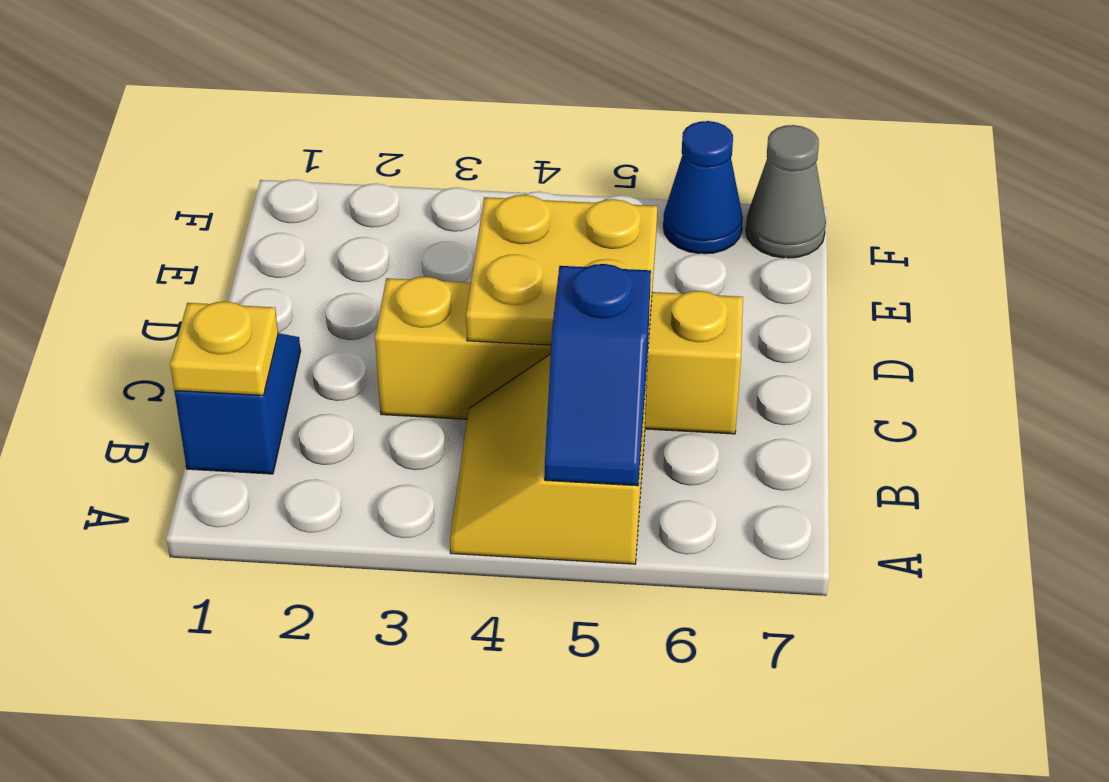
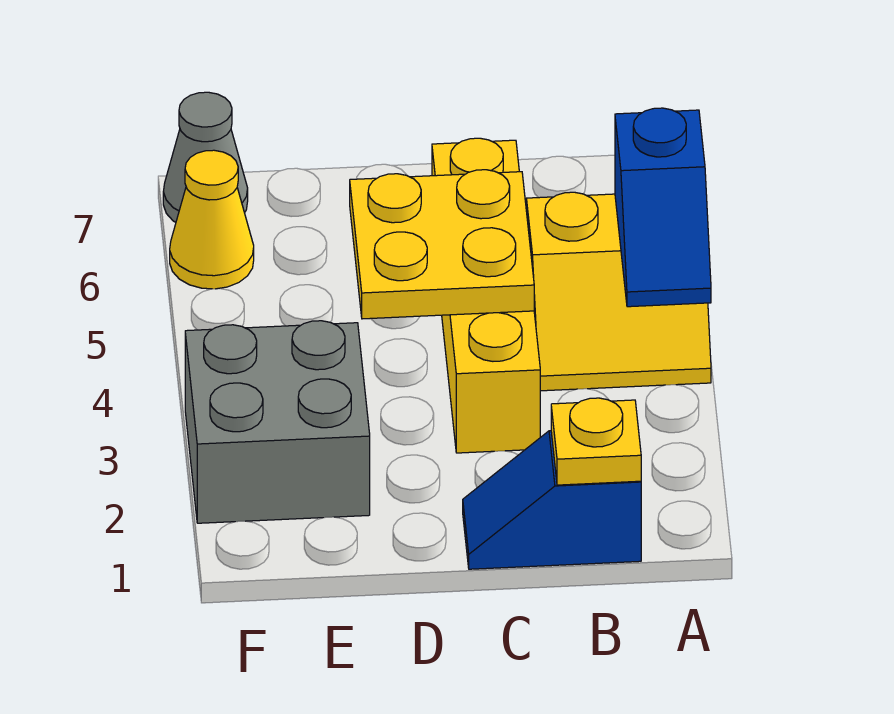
blue 1x2 slope [545,264,651,486] -> blue 1x2 slope turned to [615,108,711,307]
none -> grey 2x2 brick [185,321,370,523]
blue 1x1 cone [663,121,743,254] -> yellow 1x1 cone [170,150,254,289]

